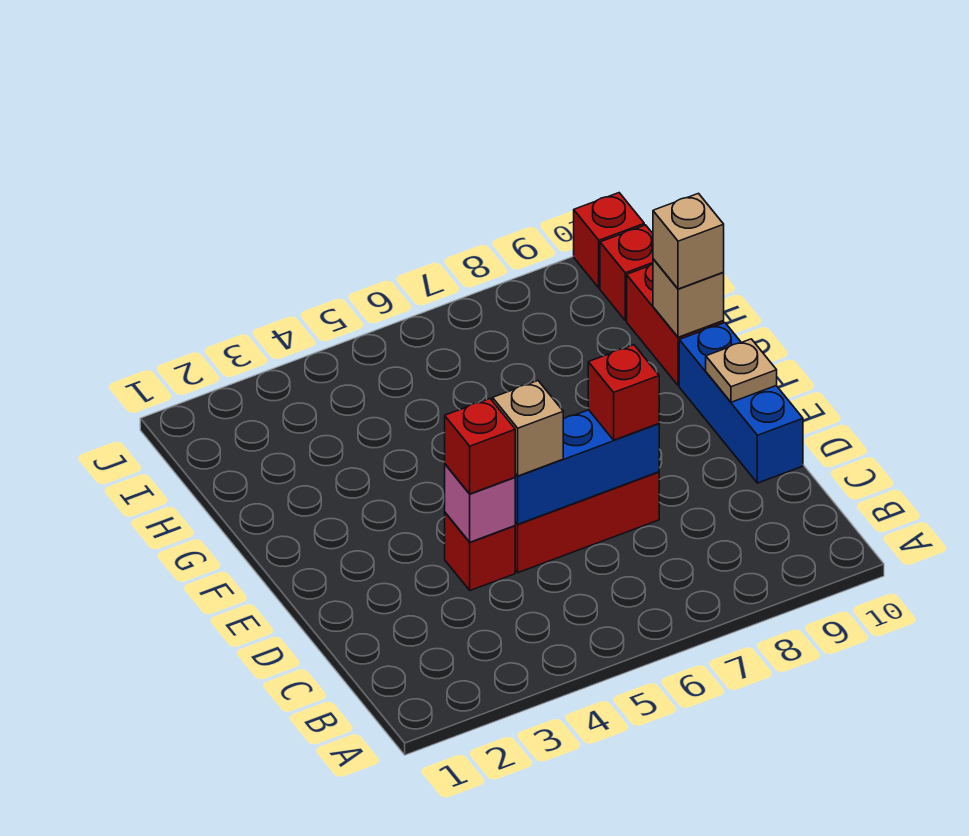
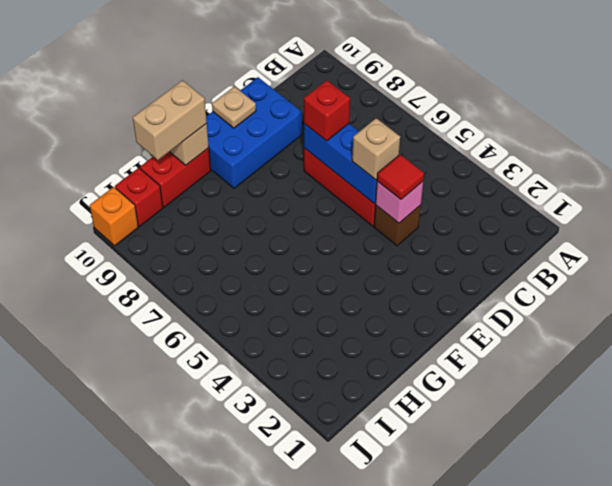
red 1x1 brick [445,513,515,590] -> brown 1x1 brick [374,205,421,246]
red 1x1 brick [445,399,515,494] -> red 1x1 tile [377,155,424,199]
blue 1x3 brick [679,323,803,483] -> blue 2x3 brick [206,77,302,188]
tan 1x1 brick [653,193,724,289] -> tan 1x2 brick [133,80,207,160]
red 1x1 brick [574,193,644,288] -> orange 1x1 brick [90,187,138,246]

